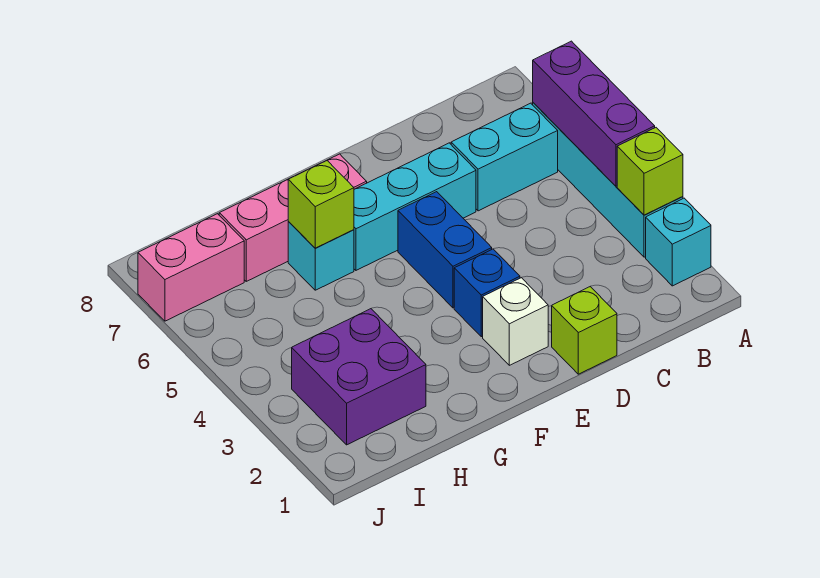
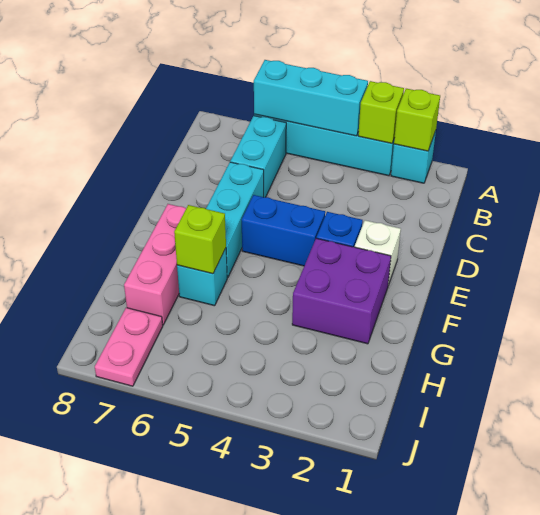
purple 1x3 brick [533,41,655,186] -> cyan 1x3 brick [254,60,368,136]
lime 1x1 brick [552,287,617,374] -> lime 1x1 brick moved to [394,89,440,151]
purple 2x2 brick [292,309,426,445] -> purple 2x2 brick moved to [292,238,391,344]
pink 1x2 brick [138,214,244,321] -> pink 1x2 plate [95,308,163,386]

